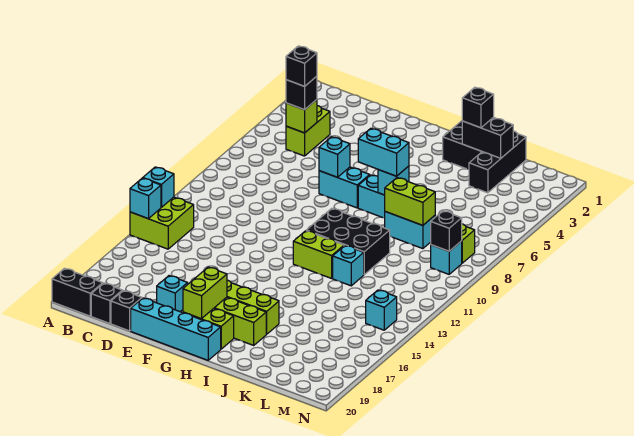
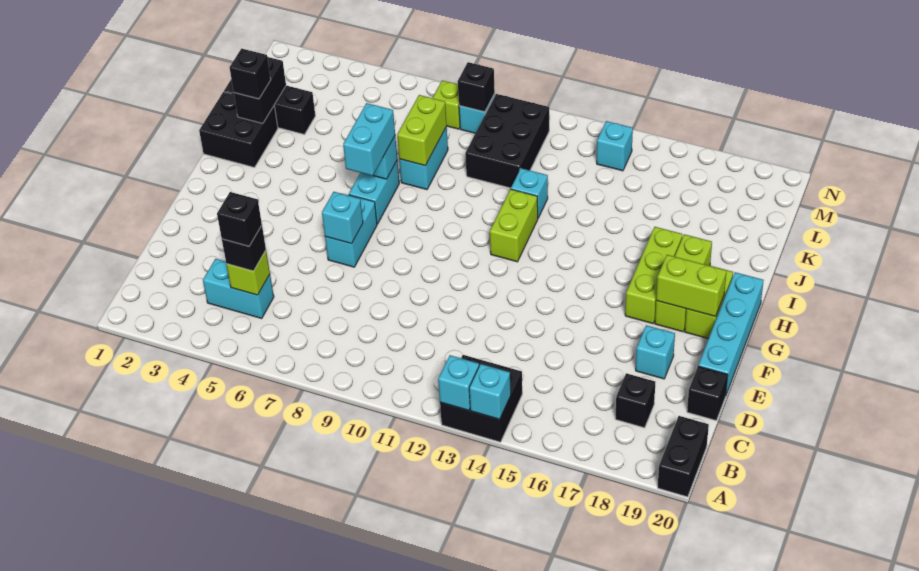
lime 2x2 brick [130,197,194,249] -> black 2x2 brick [440,355,522,442]
lime 1x2 brick [286,106,330,156] -> cyan 1x2 brick [203,259,274,318]
black 1x1 brick [91,283,122,324] -> black 1x1 brick moved to [615,373,655,428]
black 2x3 brick [306,208,390,274] -> black 2x3 brick moved to [465,94,549,188]

